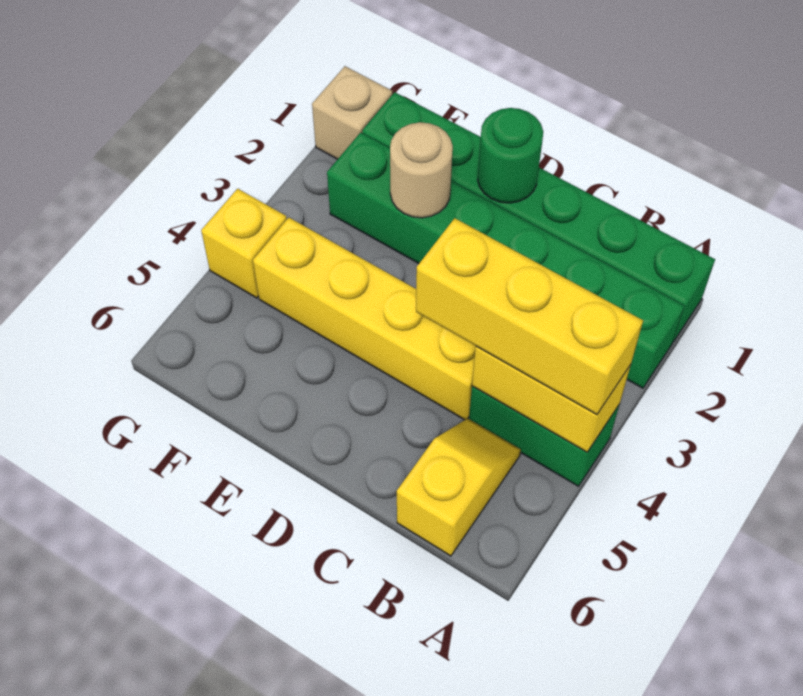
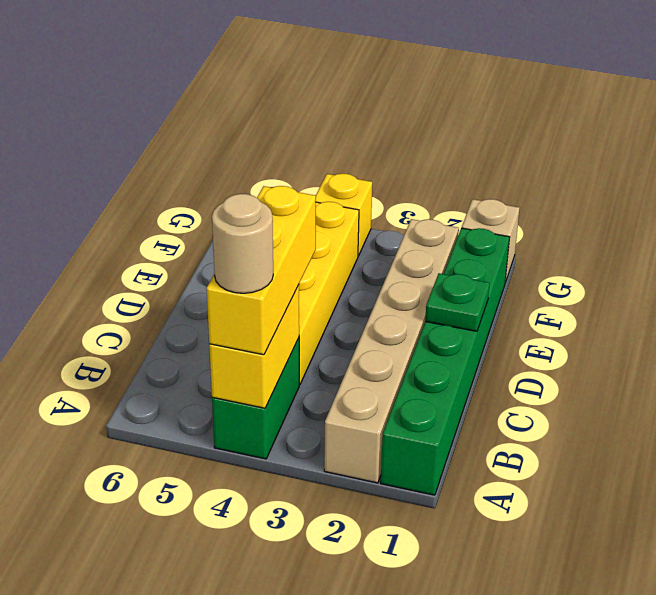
green 1x6 brick [327,132,684,388] -> tan 1x6 brick [324,219,459,483]
yellow 1x2 slope [397,418,521,556] -> none
green 1x1 round brick [478,108,543,203] -> green 1x1 plate [425,273,490,331]
tan 1x1 round brick [390,122,453,218] -> tan 1x1 round brick moved to [212,194,273,293]

